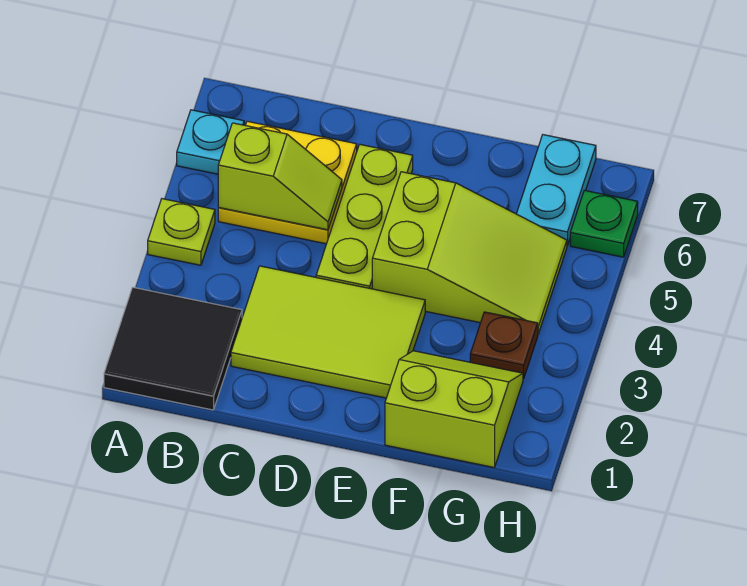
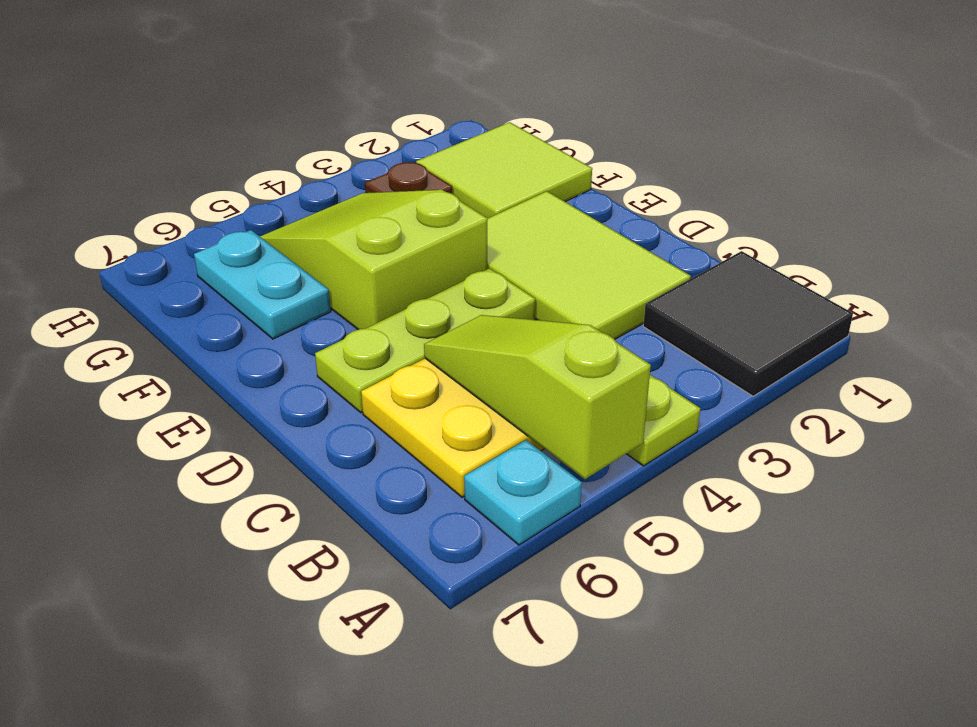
lime 1x2 slope [218,123,342,230] -> lime 1x3 slope [424,315,651,479]
lime 2x2 slope [385,351,523,467] -> lime 2x2 tile [416,122,592,218]
cyan 1x2 plate [517,135,596,246] -> cyan 1x2 plate turned to [194,230,331,339]
green 1x1 plate [570,190,638,257] -> none

